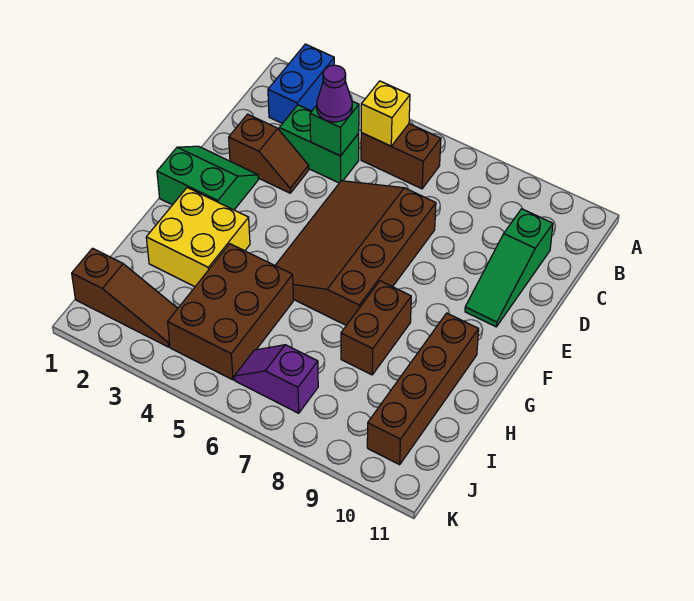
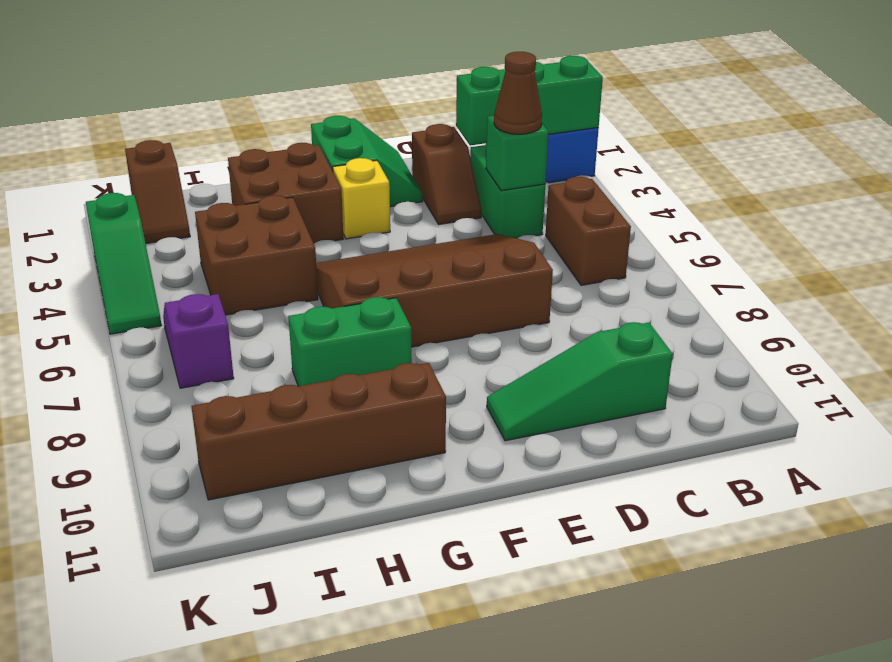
none -> green 1x3 brick [456,56,603,146]
yellow 1x1 brick [361,81,410,146] -> yellow 1x1 brick moved to [333,158,390,239]
purple 1x1 cone [317,65,352,122] -> brown 1x1 cone [494,52,542,134]
yellow 2x2 brick [146,188,250,287] -> brown 2x2 brick [228,143,343,244]
brown 1x2 brick [341,281,411,375] -> green 1x2 brick [288,297,412,386]
brown 2x3 brick [168,244,293,380] -> brown 2x2 brick [195,195,318,315]
brown 1x3 slope [72,248,178,347] -> brown 1x2 slope [125,140,190,243]
none -> green 1x3 slope [86,193,162,334]

